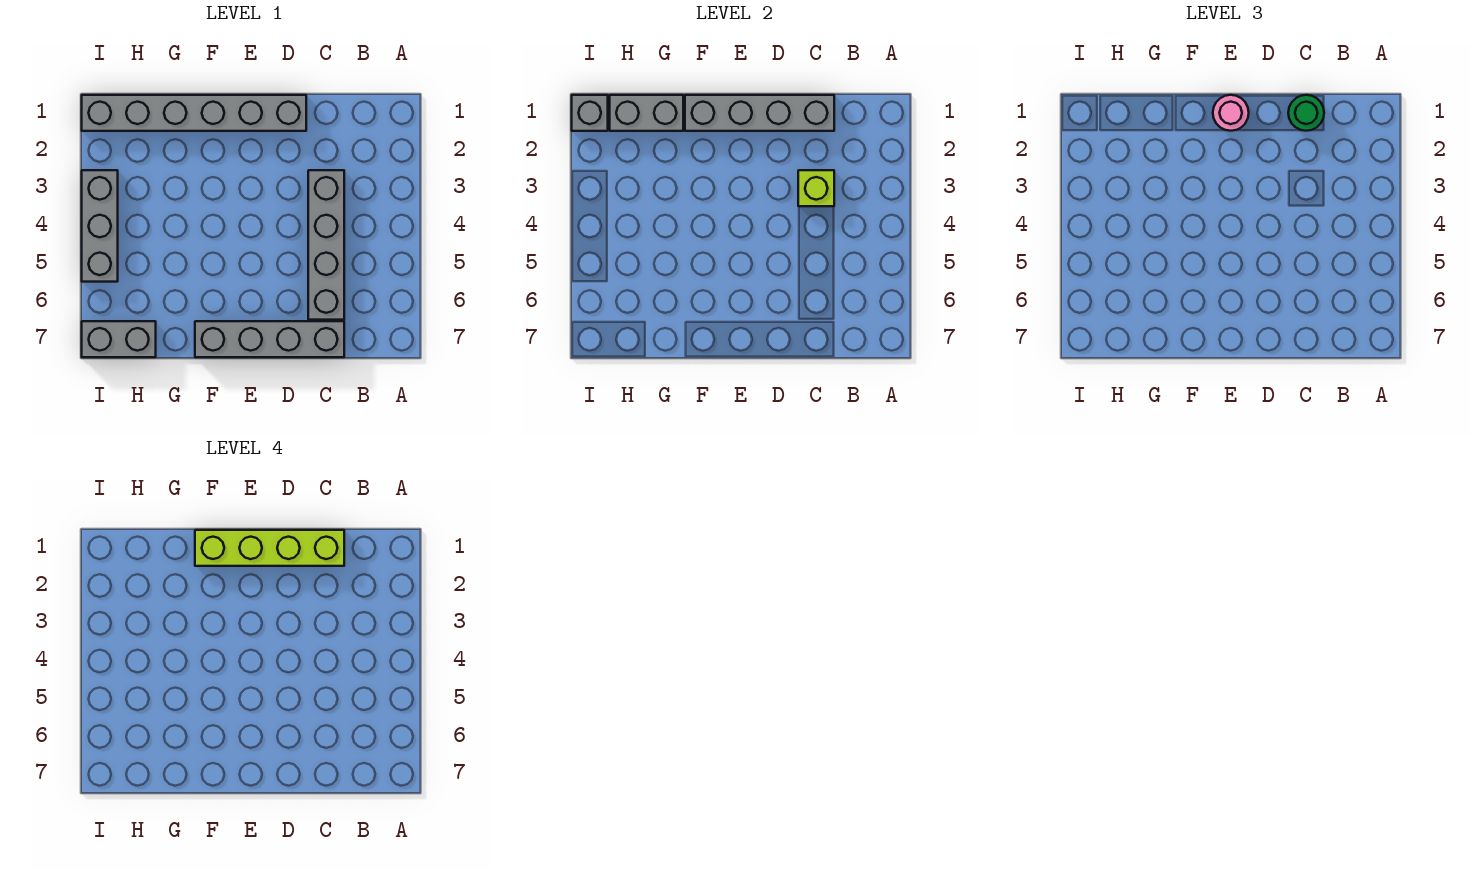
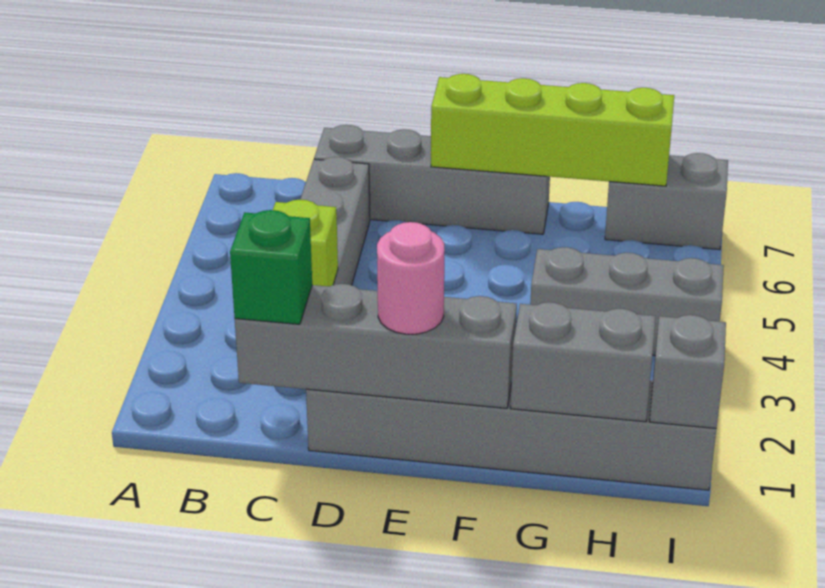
green 1x1 round brick [1288,95,1324,131] -> green 1x1 brick [230,210,312,324]
lime 1x4 brick [195,530,344,566] -> lime 1x4 brick moved to [431,74,674,186]
grey 1x3 brick [82,170,118,282] -> grey 1x3 brick turned to [530,247,724,356]

